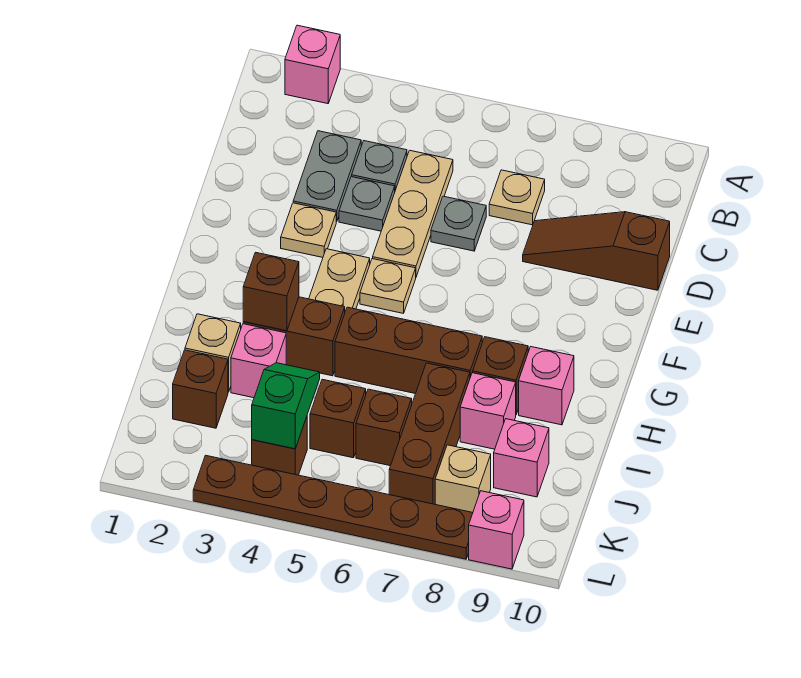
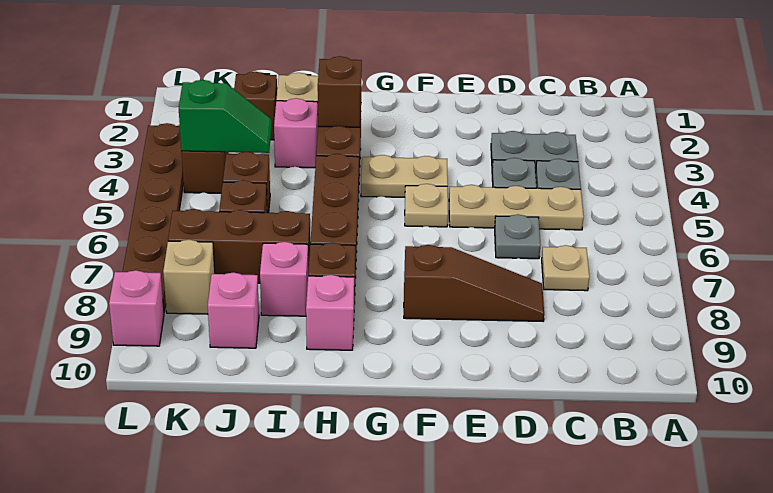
pink 1x1 brick [285,25,340,104] -> none
brown 1x3 slope [523,212,670,290] -> brown 1x3 slope turned to [404,245,544,321]
tan 1x1 plate [281,203,336,257] -> none

